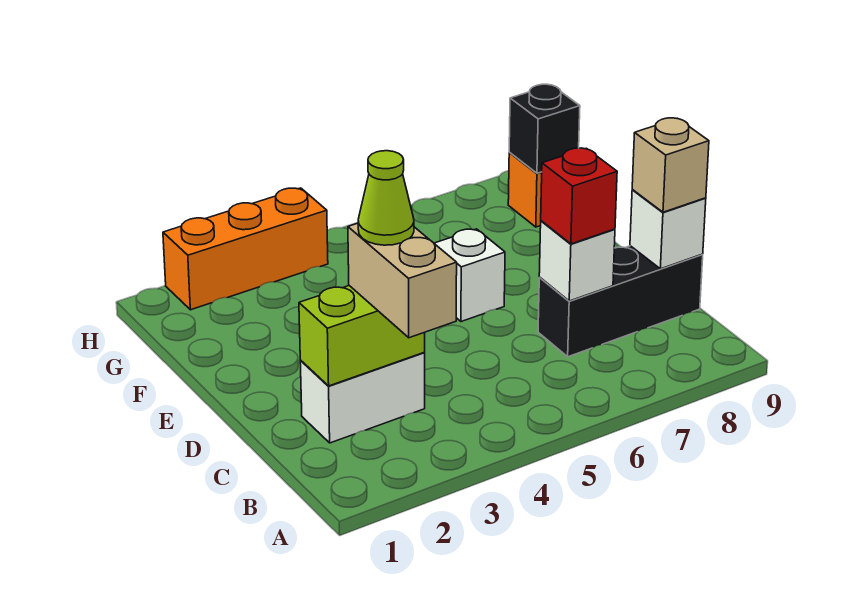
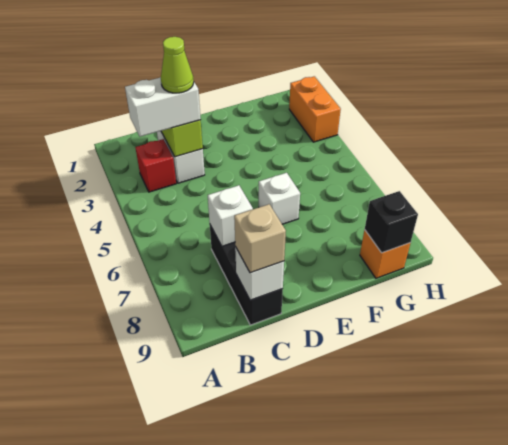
tan 1x2 brick [348,223,457,338] -> white 1x2 brick [125,77,201,137]
red 1x1 brick [541,148,617,244] -> red 1x1 brick moved to [135,139,176,192]
orange 1x3 brick [163,188,328,310] -> orange 1x2 brick [289,76,341,142]

